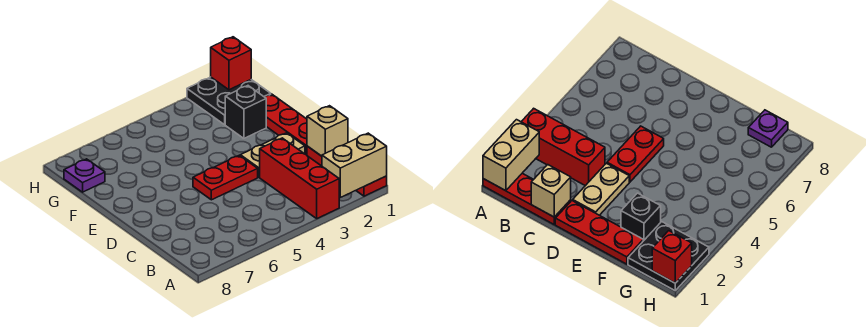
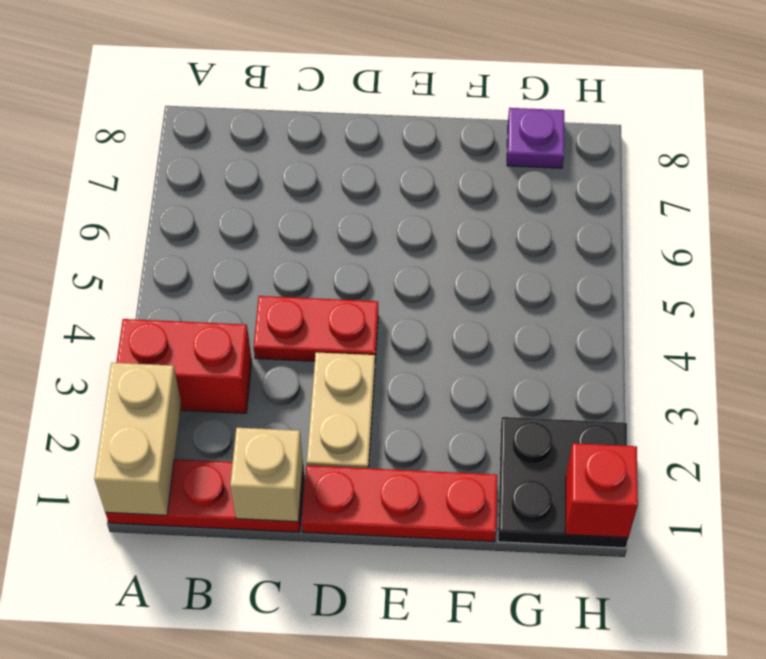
red 1x3 brick [260,138,339,218] -> red 1x2 brick [116,319,252,413]
red 1x2 plate [193,155,258,200] -> red 1x2 plate turned to [254,296,378,361]
black 1x1 brick [225,86,266,138] -> none

